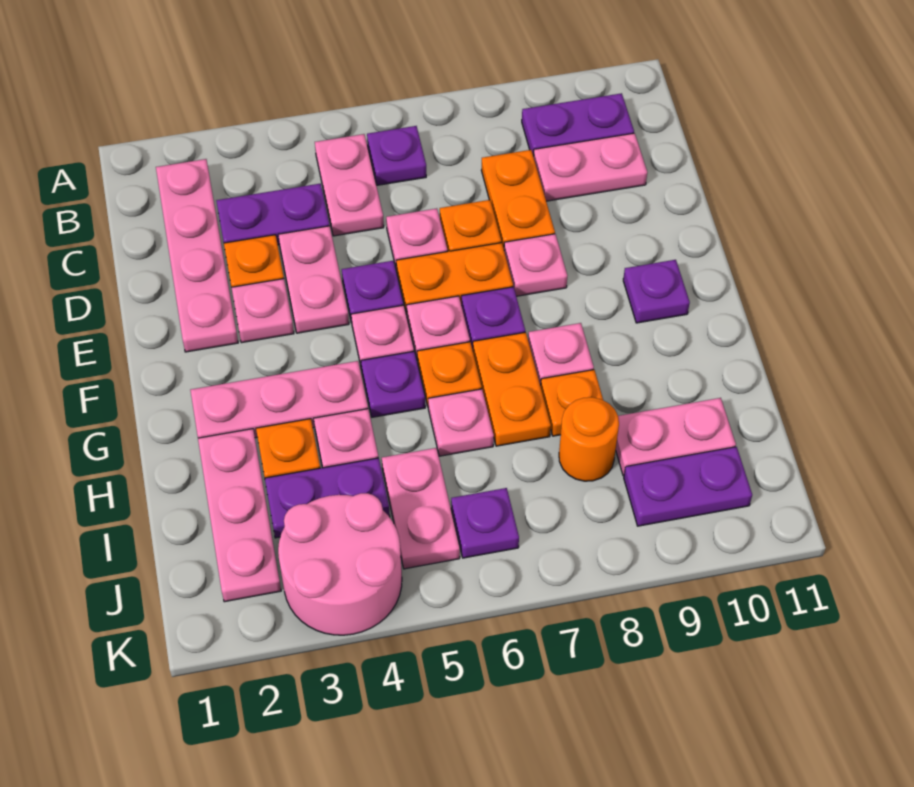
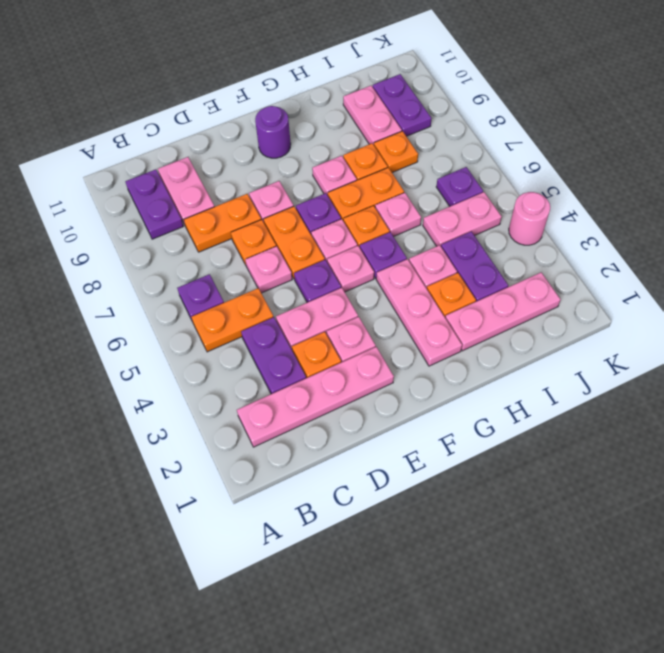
pink 1x2 plate [315,134,384,236] -> orange 1x2 plate [191,288,273,352]
purple 1x1 plate [623,260,690,323] -> purple 1x1 round brick [255,106,291,158]
orange 1x1 round brick [559,397,619,481] -> orange 1x1 plate [374,131,418,172]
pink 2x2 round brick [278,493,402,635] -> pink 1x1 round brick [509,192,550,245]

